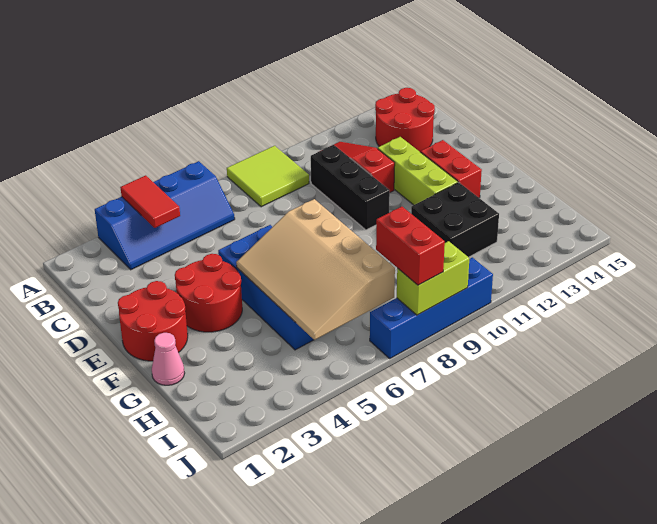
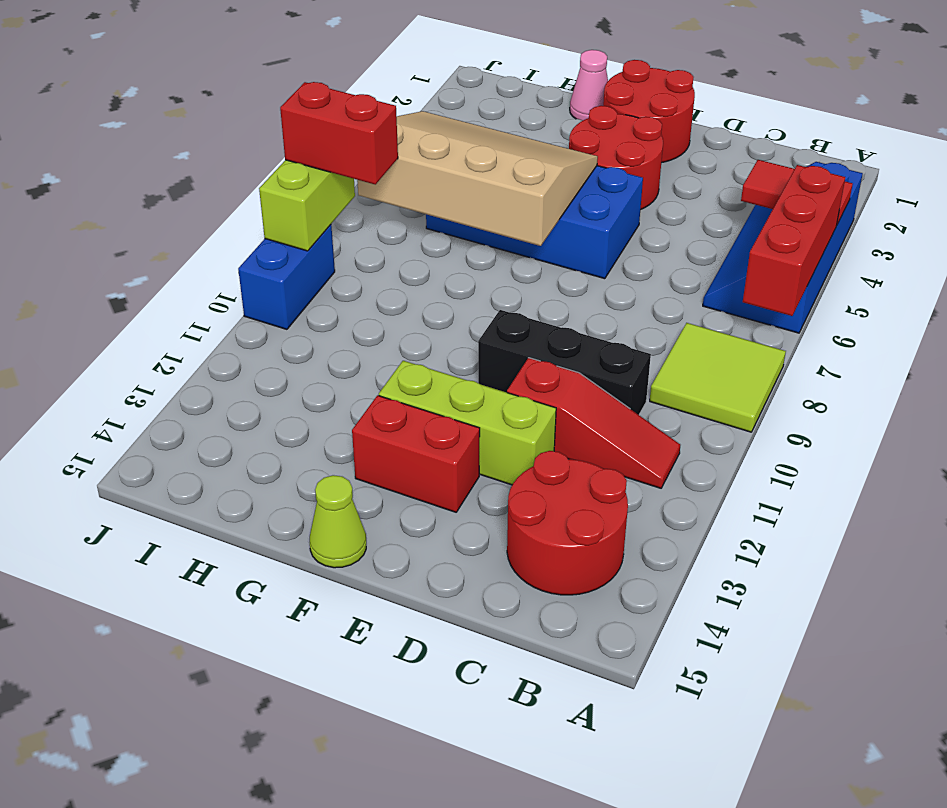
none -> red 1x3 brick [743,165,845,316]
none -> lime 1x1 cone [310,475,366,568]
black 2x2 brick [411,182,499,257] -> none
blue 1x4 brick [370,257,493,358] -> blue 1x2 brick [238,225,335,329]

